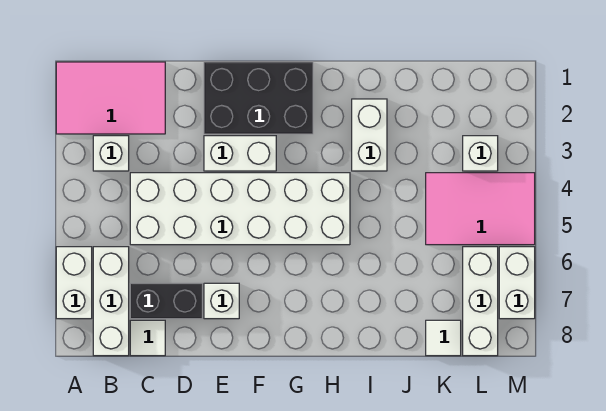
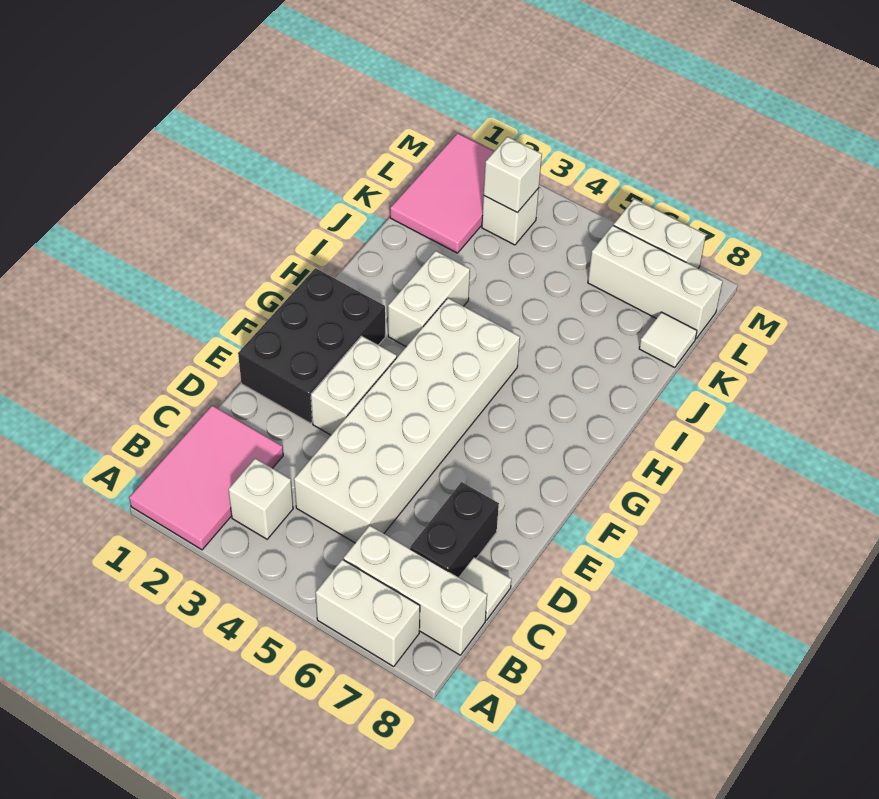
white 1x1 brick [204,283,239,319] -> white 1x1 brick moved to [484,137,542,213]
white 1x2 brick [352,99,387,171] -> white 1x2 brick turned to [388,251,470,346]
pink 2x3 tile [426,173,535,245] -> pink 2x3 tile moved to [390,133,494,253]

